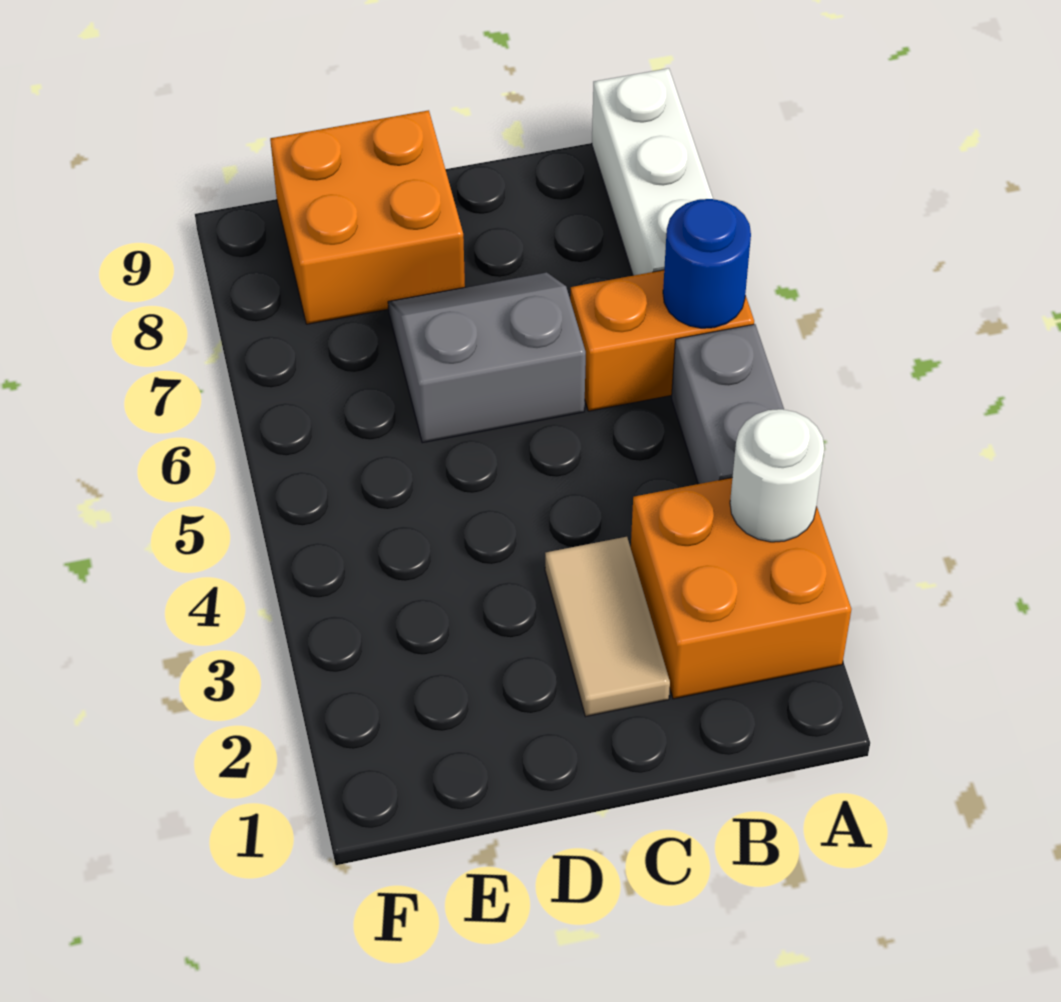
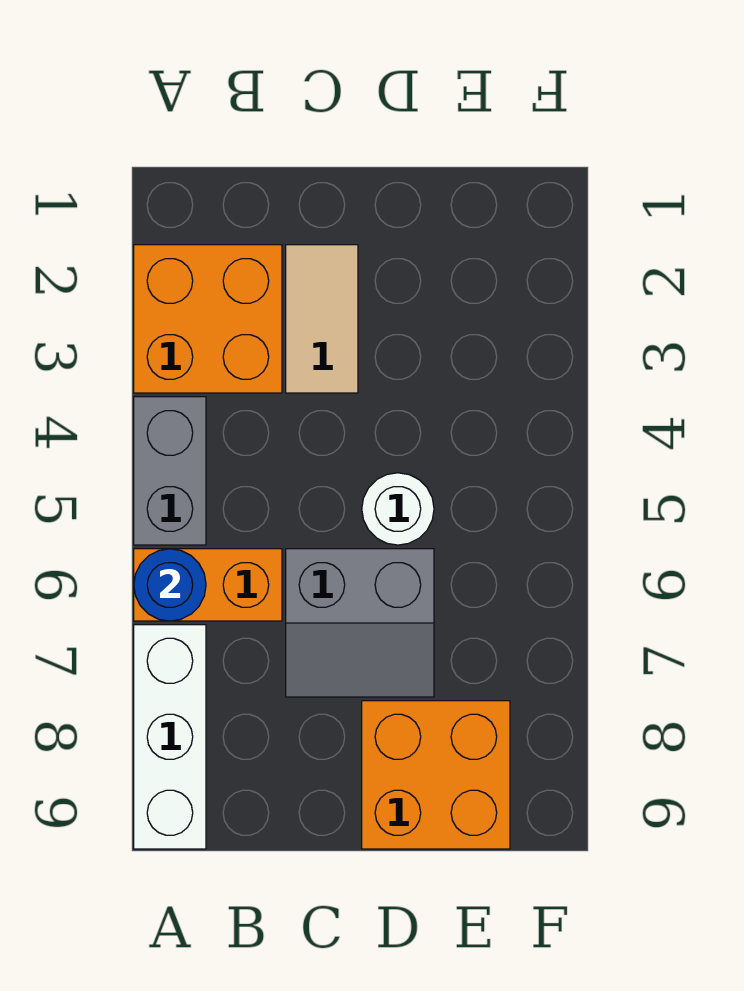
white 1x1 round brick [730,409,824,542] -> white 1x1 round brick moved to [362,473,434,545]

